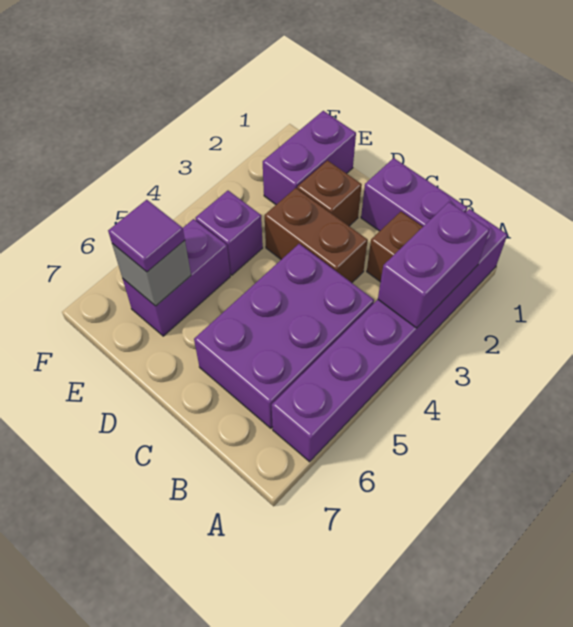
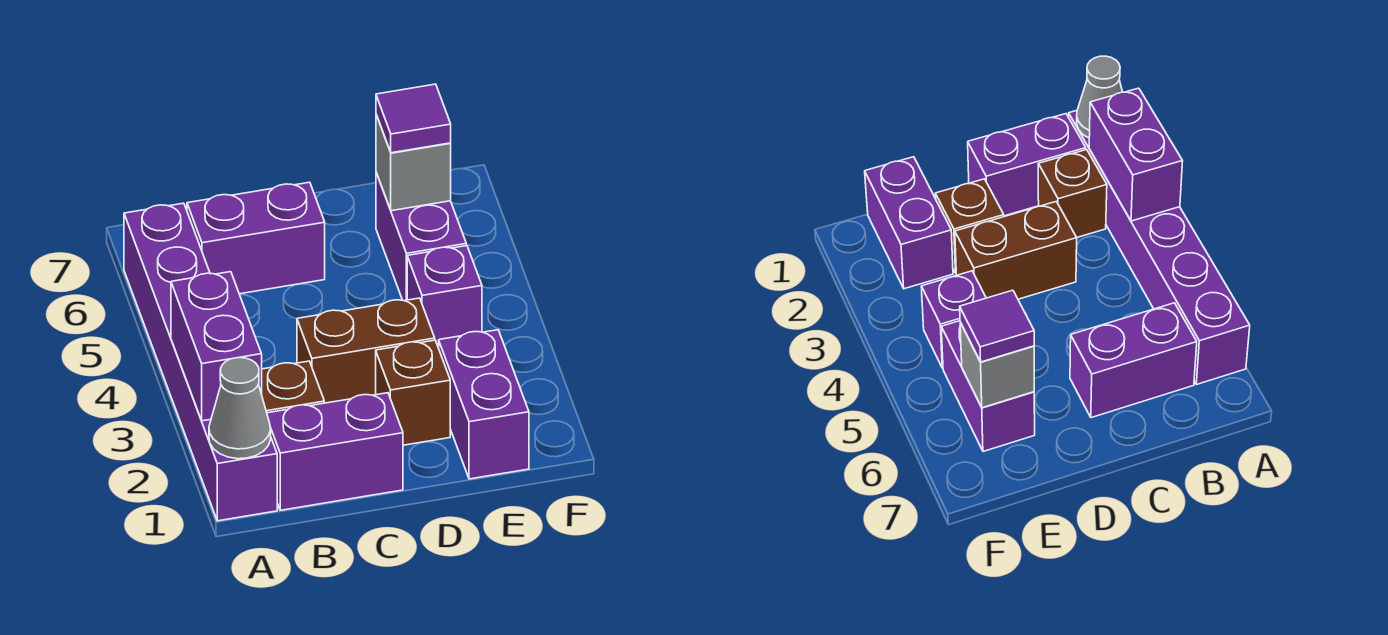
none -> grey 1x1 cone [209,358,271,459]
purple 2x3 brick [194,244,374,428] -> purple 1x2 brick [187,182,325,294]

